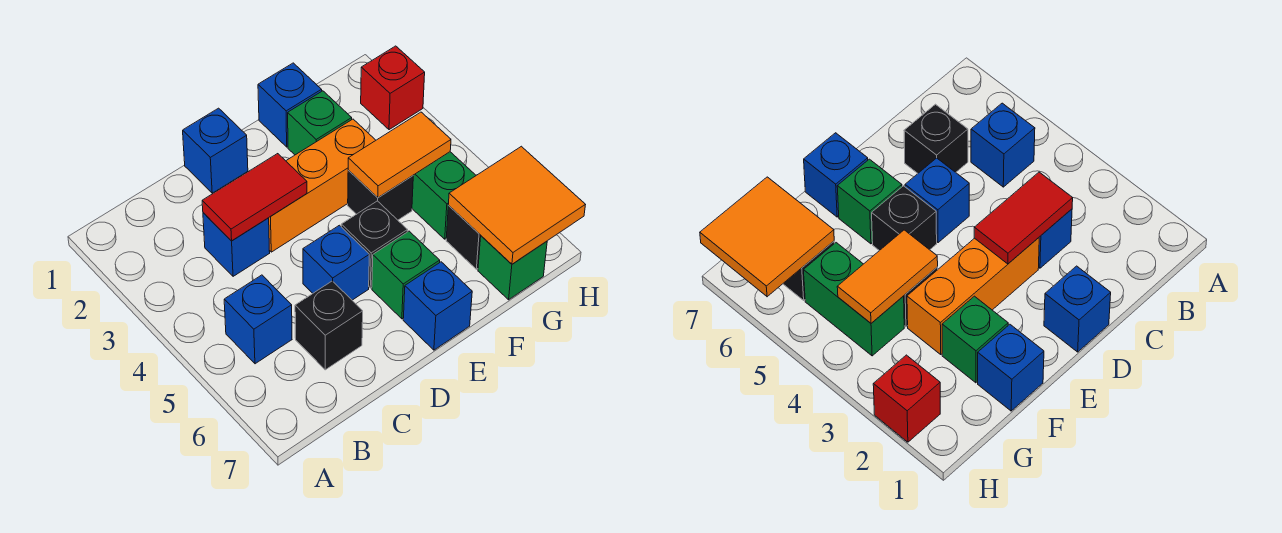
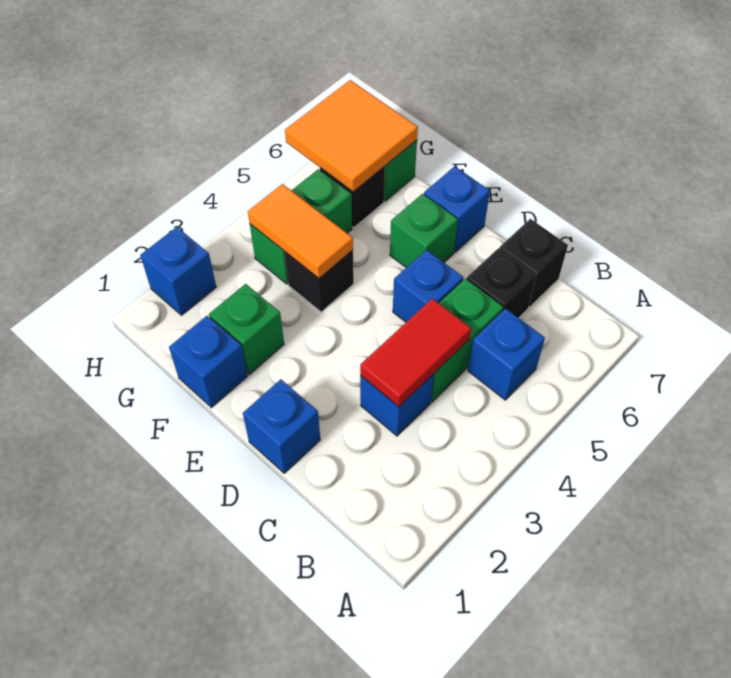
red 1x2 tile [202,154,307,241] -> red 1x2 tile turned to [360,299,471,407]
none -> green 1x2 brick [431,279,503,402]
orange 1x3 brick [269,119,376,252] -> none
black 1x1 brick [341,201,407,288] -> black 1x1 brick moved to [500,219,568,307]
red 1x1 brick [361,46,425,130] -> blue 1x1 brick [140,227,216,315]

